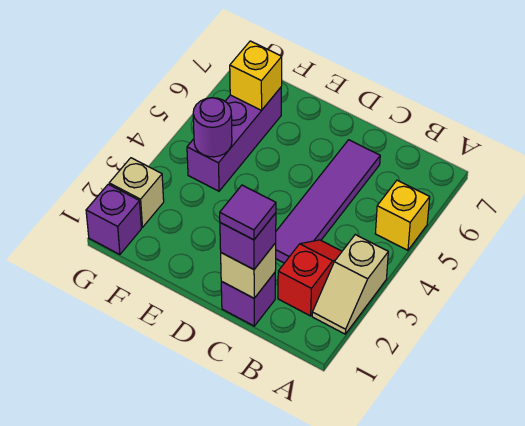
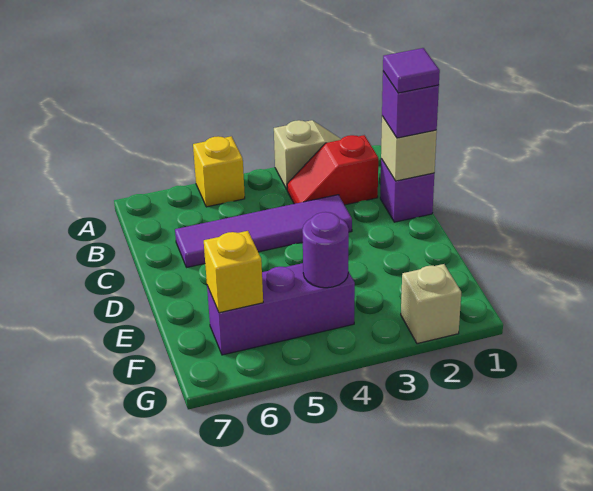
purple 1x1 brick [86,184,141,255] -> none

